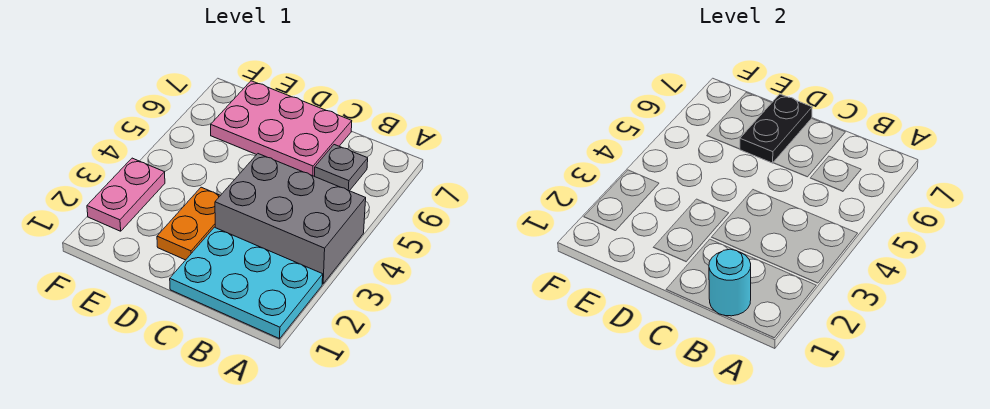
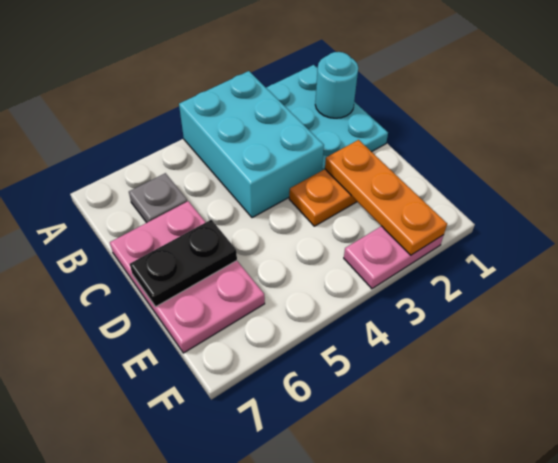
grey 2x3 brick [215,154,366,284] -> cyan 2x3 brick [179,71,324,218]
none -> orange 1x3 plate [325,140,447,255]

